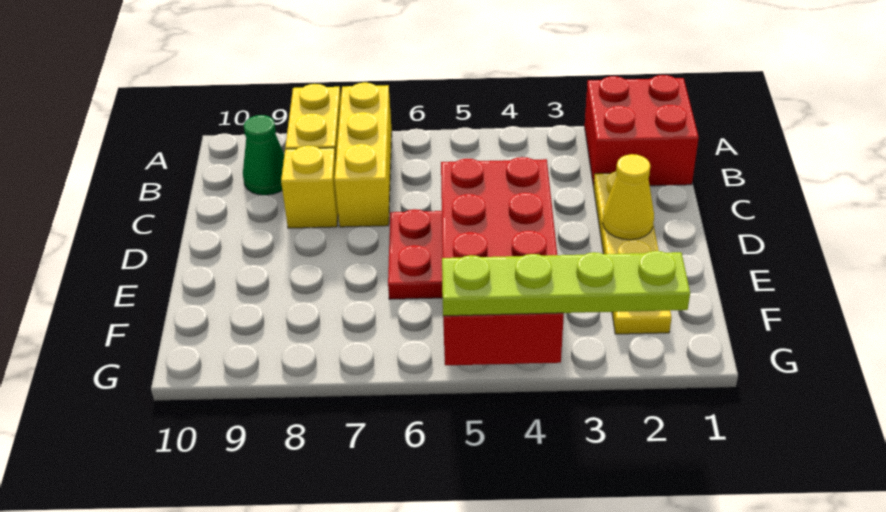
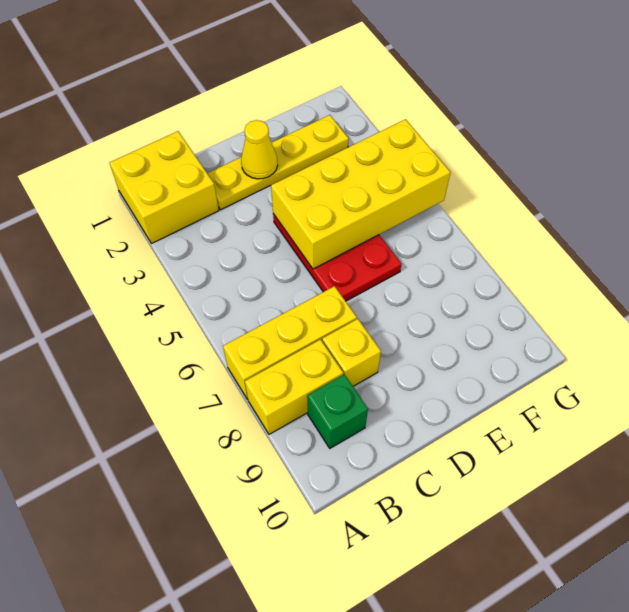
red 2x2 brick [585,75,699,187] -> yellow 2x2 brick [110,131,219,244]
green 1x1 cone [243,115,284,195] -> green 1x1 brick [307,374,368,448]
red 2x4 brick [441,157,564,365] -> yellow 2x4 brick [271,119,451,269]
lime 1x4 plate [442,251,690,316] -> none

